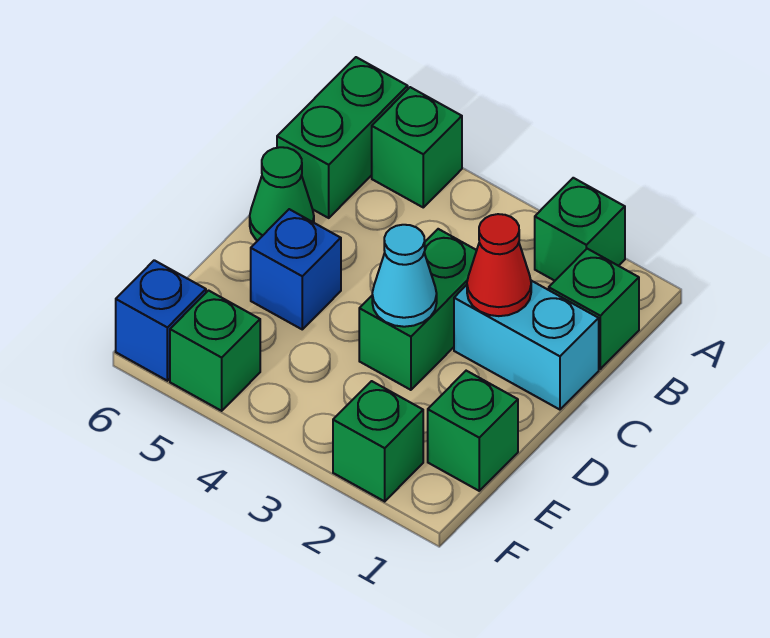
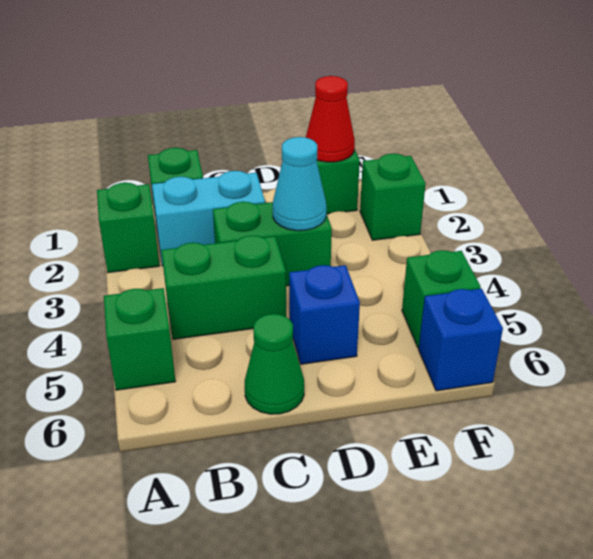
green 1x2 brick [277,57,408,218] -> green 1x2 brick moved to [161,236,286,339]
cyan 1x2 brick [454,281,599,410] -> cyan 1x2 brick turned to [152,171,265,266]
red 1x1 cone [467,214,531,316] -> red 1x1 cone moved to [306,76,355,162]

